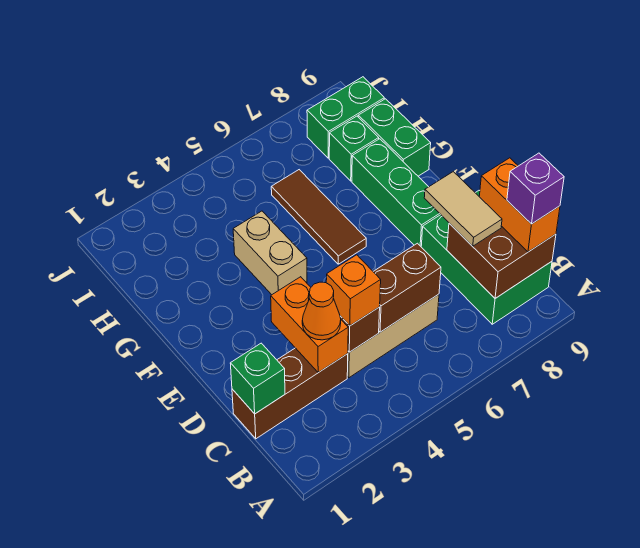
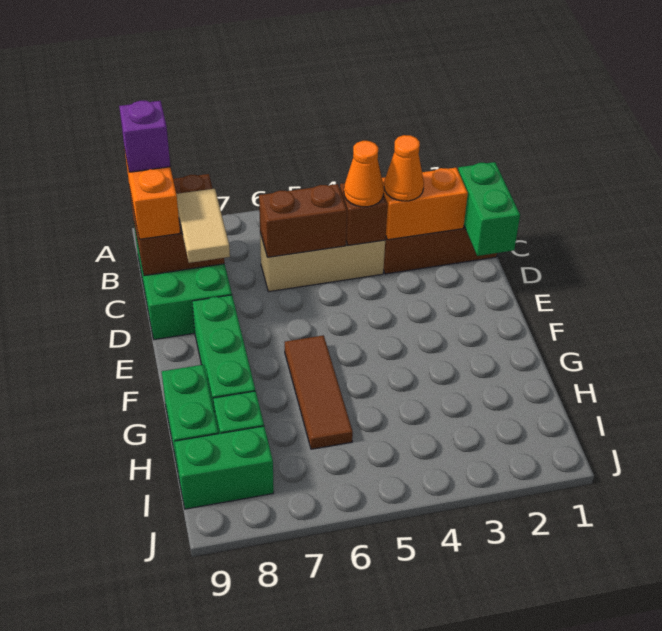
green 1x1 brick [230,343,285,414] -> green 1x2 brick [458,162,520,256]
orange 1x2 brick [271,277,348,372] -> orange 1x2 brick turned to [382,168,468,240]
orange 1x1 brick [326,255,381,326] -> orange 1x1 cone [344,141,384,207]
tan 1x2 brick [233,211,307,295] -> none

